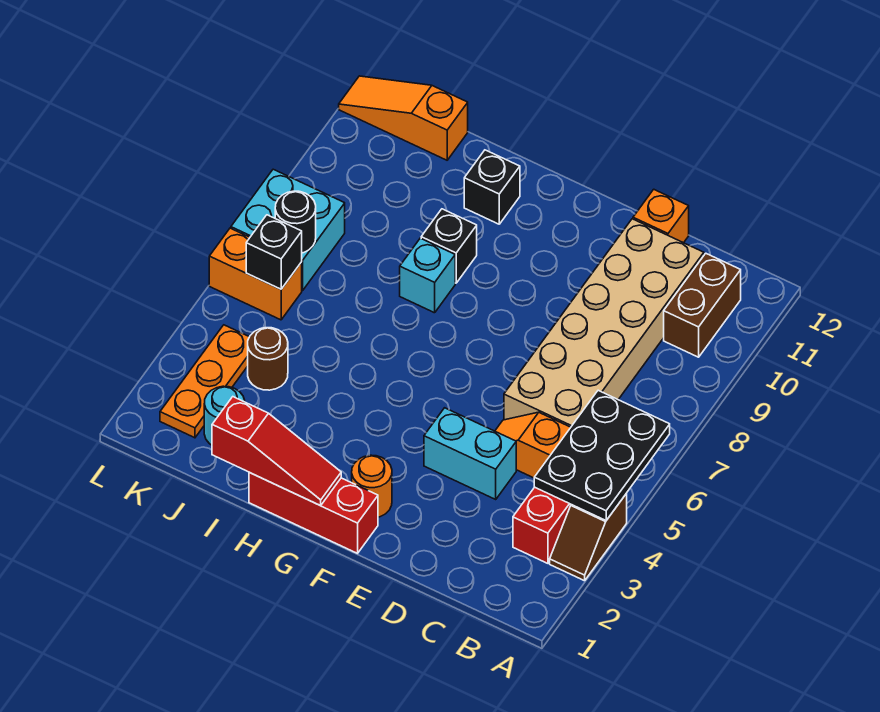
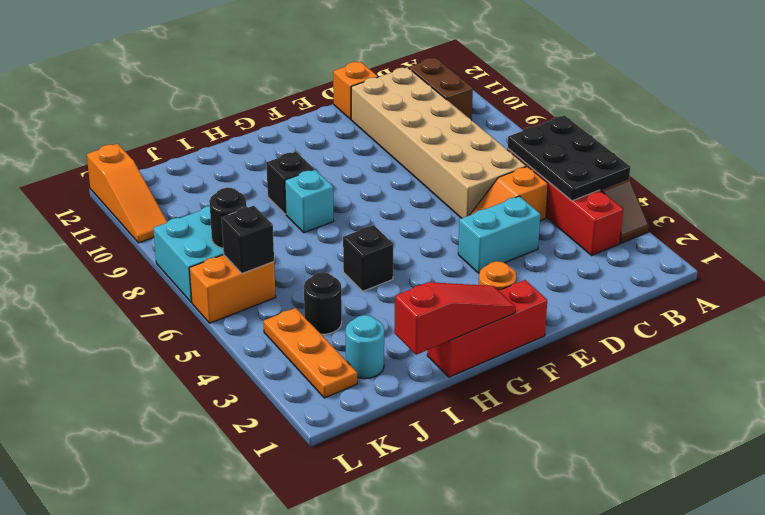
black 1x1 brick [464,150,520,224] -> black 1x1 brick moved to [343,225,394,291]
brown 1x1 round brick [248,328,288,390] -> black 1x1 round brick [304,272,342,334]
orange 1x3 slope [339,76,468,160] -> orange 1x3 slope turned to [87,144,167,243]

